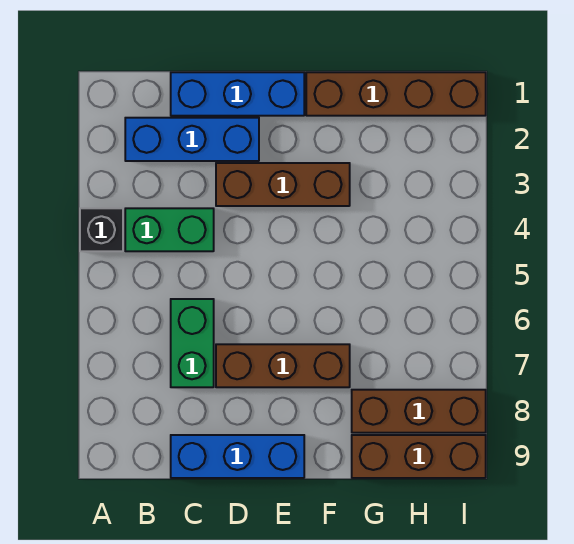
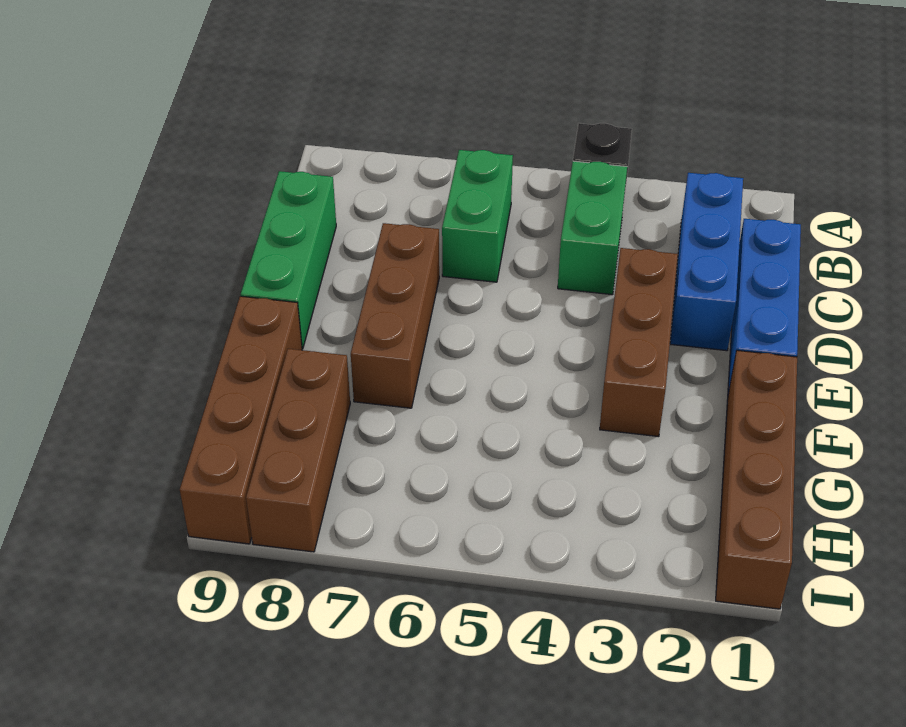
green 1x2 brick [171,299,214,387] -> green 1x2 brick turned to [442,150,513,282]
blue 1x3 brick [171,435,304,478] -> green 1x3 brick [241,171,336,349]
brown 1x3 brick [352,435,486,478] -> brown 1x4 brick [180,296,302,544]

